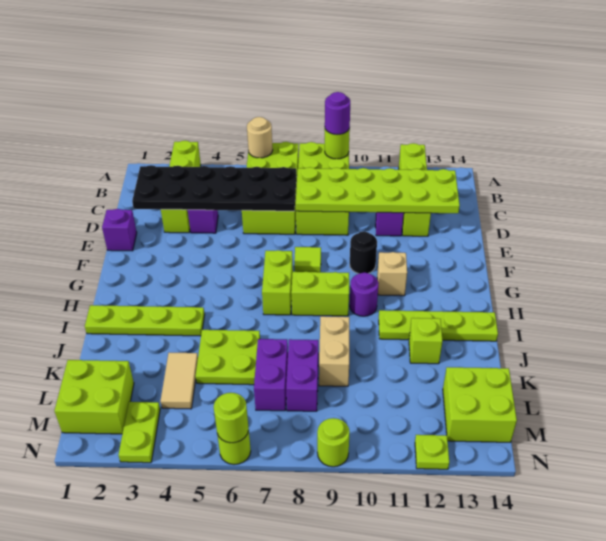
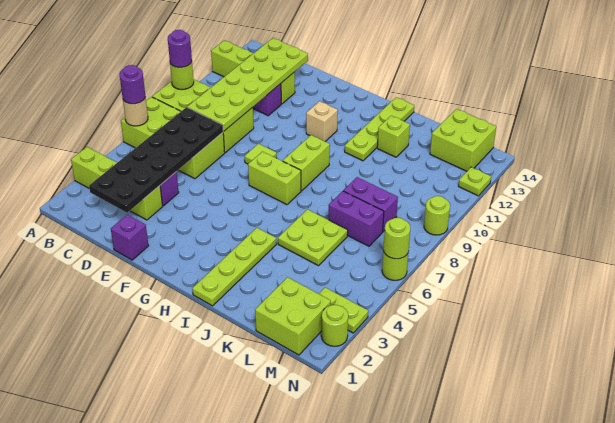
black 1x1 round brick [350,232,377,274] -> none
purple 1x1 round brick [350,272,379,316] -> purple 1x1 round brick moved to [120,65,145,104]
tan 1x2 brick [319,316,349,386] -> none
tan 1x2 tile [160,353,198,409] -> none
none -> lime 1x1 round brick [321,305,348,346]

